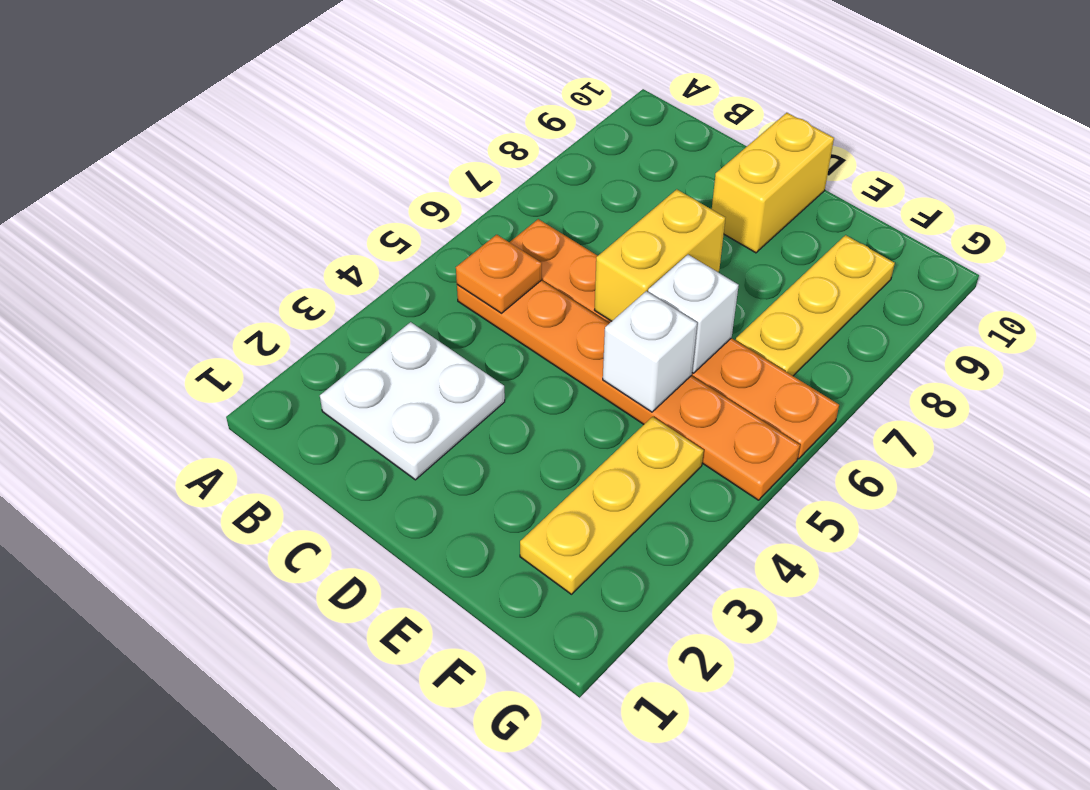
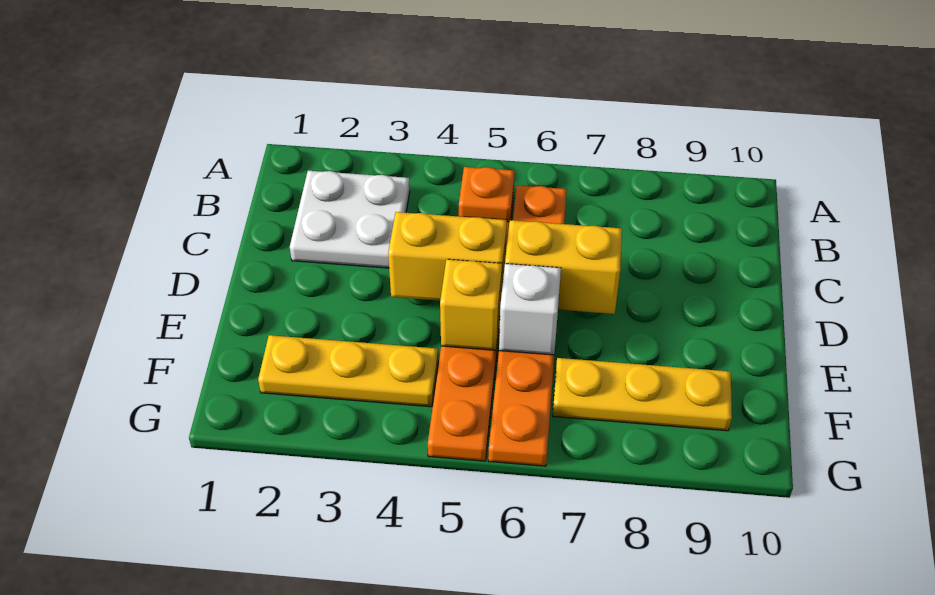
yellow 1x2 brick [712,113,834,253] -> yellow 1x2 brick moved to [388,212,507,301]
white 1x1 brick [603,291,697,412] -> yellow 1x1 brick [440,259,502,350]

